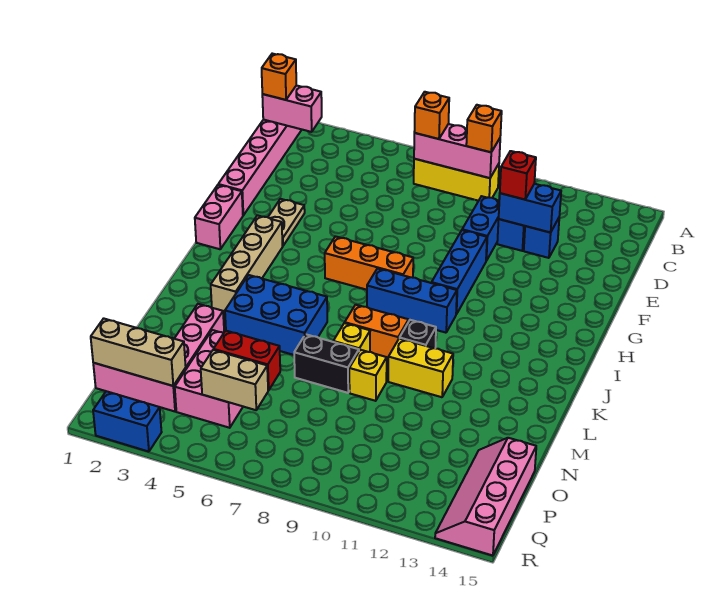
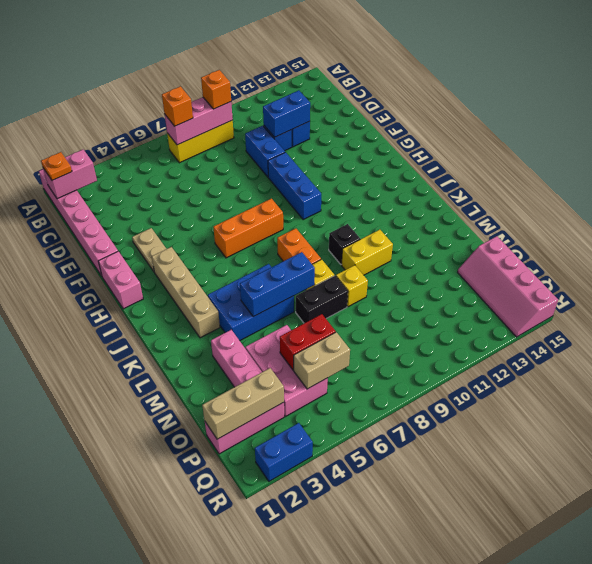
orange 1x1 brick [262,54,296,100] -> orange 1x1 plate [41,152,72,180]
red 1x1 brick [500,151,536,199] -> none
blue 1x3 brick [367,268,457,333] -> blue 1x3 brick moved to [240,252,315,317]
orange 1x2 brick [345,305,409,360] -> orange 1x2 brick turned to [277,228,321,264]

